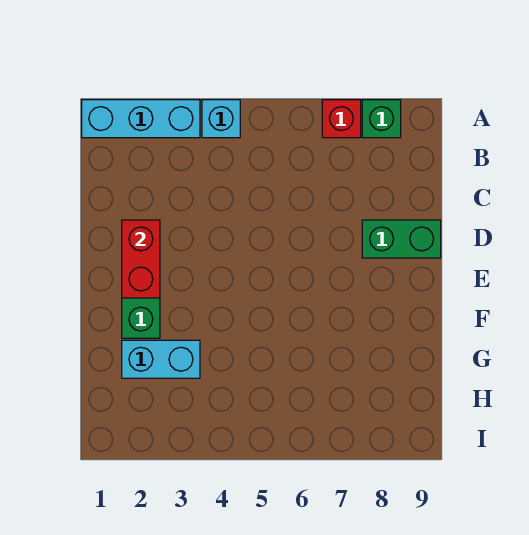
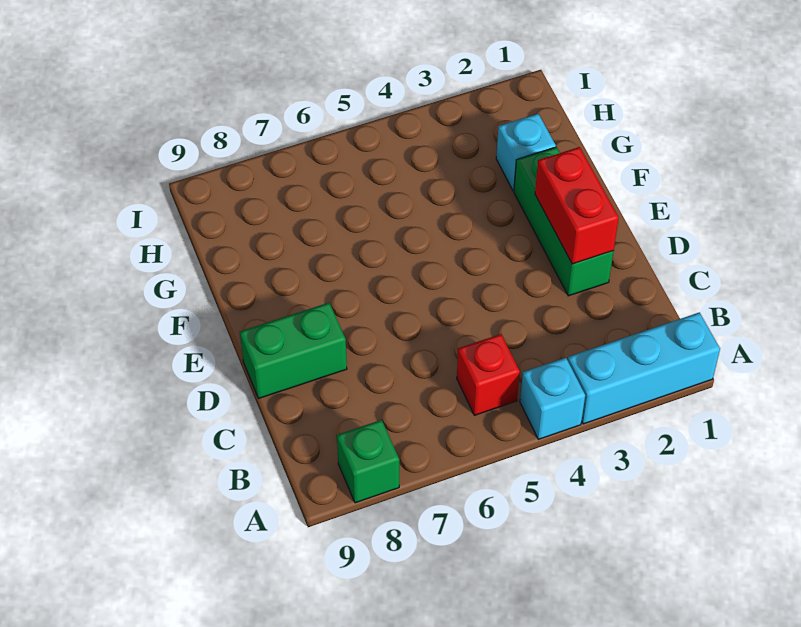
red 1x1 brick [322,100,361,138] -> red 1x1 brick moved to [457,334,520,415]
cyan 1x2 brick [122,340,200,378] -> cyan 1x1 brick [496,114,556,191]

